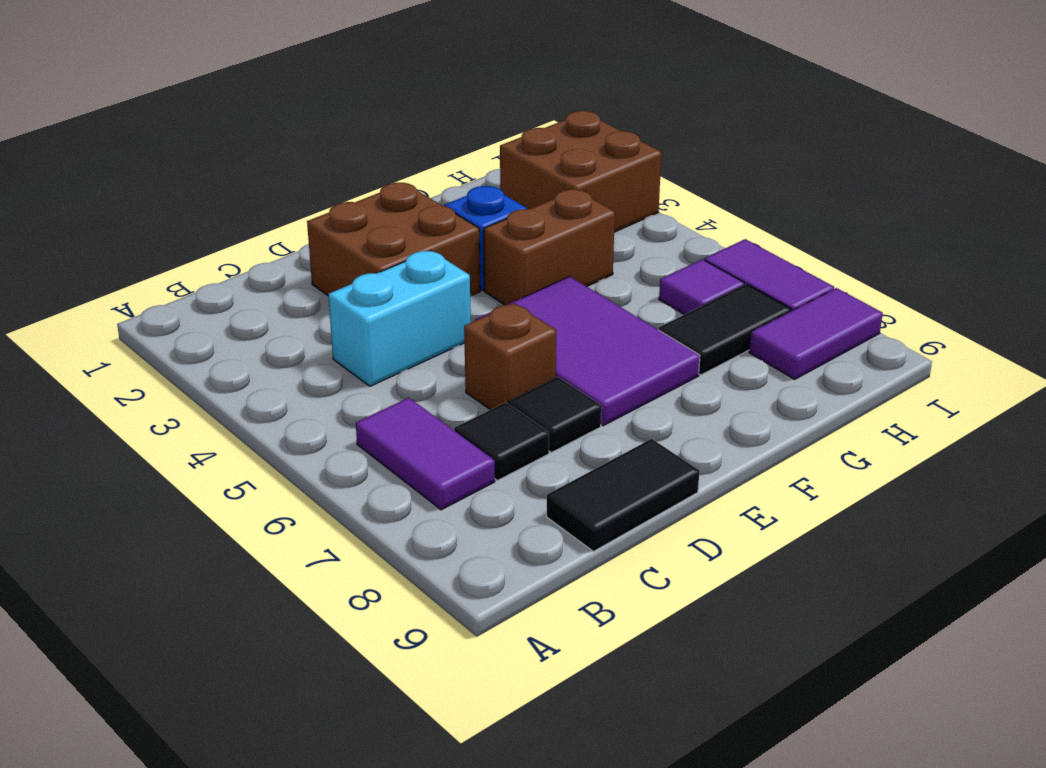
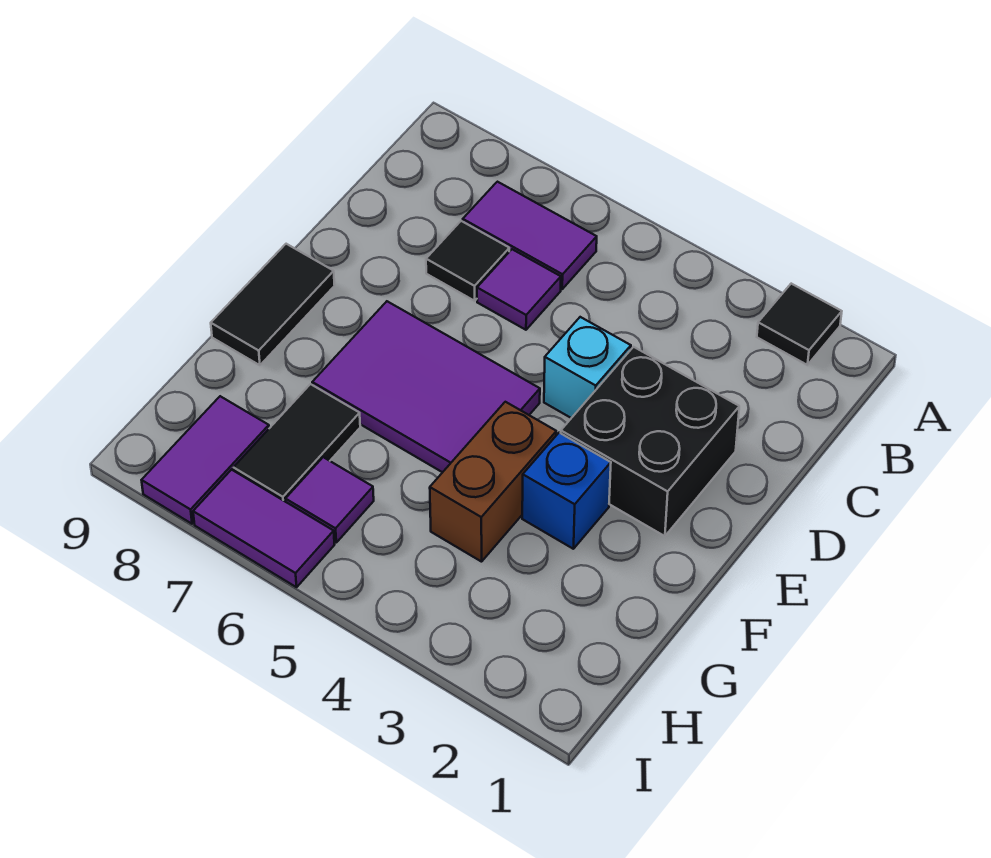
cyan 1x2 brick [328,251,471,386] -> cyan 1x1 brick [544,317,631,418]
none -> purple 1x1 tile [477,249,561,330]
black 1x2 tile [547,439,699,551] -> black 1x2 tile moved to [211,244,335,365]
brown 2x2 brick [307,183,480,296] -> black 2x2 brick [561,347,739,536]
brown 1x1 brick [464,303,556,410] -> none
black 1x1 tile [508,377,601,453] -> black 1x1 tile moved to [757,284,842,365]
brown 2x2 brick [500,111,661,232] -> none

